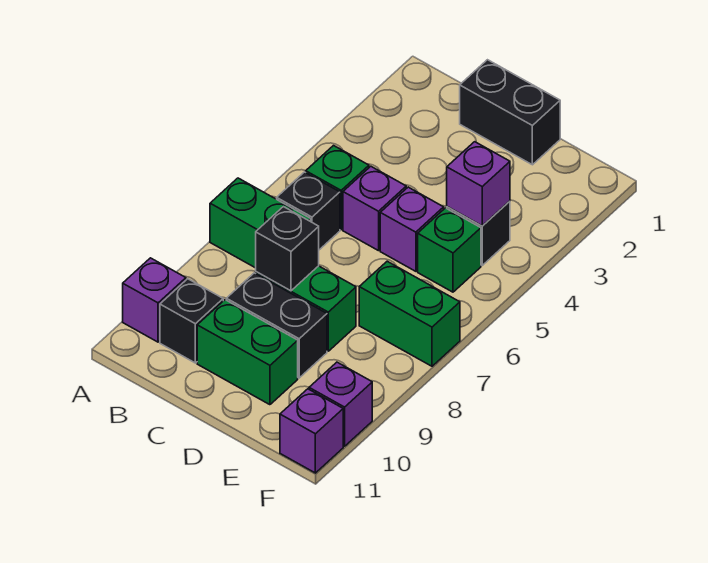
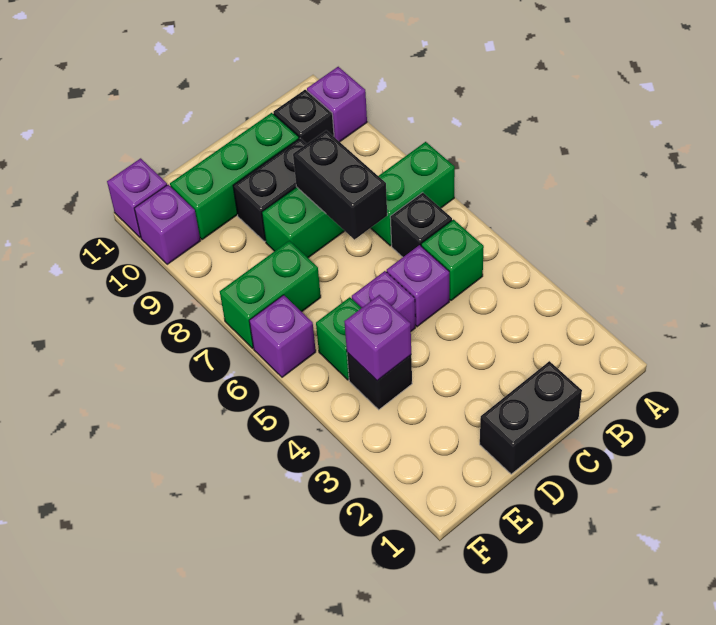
black 1x1 brick [256,207,319,291] -> black 1x2 brick [293,130,387,240]
green 1x2 brick [197,300,298,405] -> green 1x3 brick [170,113,299,240]
none -> purple 1x1 brick [249,295,316,377]

